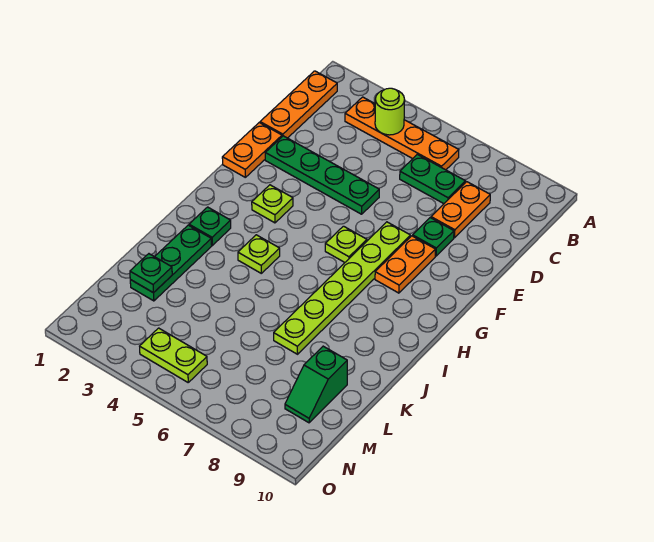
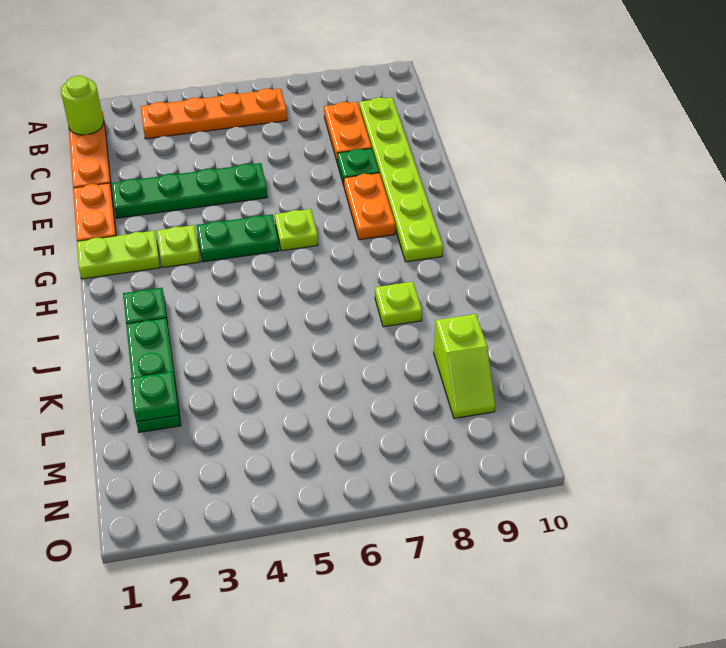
lime 1x1 round brick [375,88,405,135] -> lime 1x1 round brick moved to [61,76,104,135]
green 1x2 plate [400,154,465,204] -> green 1x2 plate moved to [197,214,279,262]
lime 1x6 plate [274,222,410,354] -> lime 1x6 plate moved to [359,97,443,262]
lime 1x1 plate [238,235,280,273] -> lime 1x1 plate moved to [375,282,422,327]
green 1x2 slope [285,346,347,423] -> lime 1x2 slope [434,314,495,418]
lime 1x2 plate [140,328,207,382] -> lime 1x2 plate moved to [77,231,160,279]

